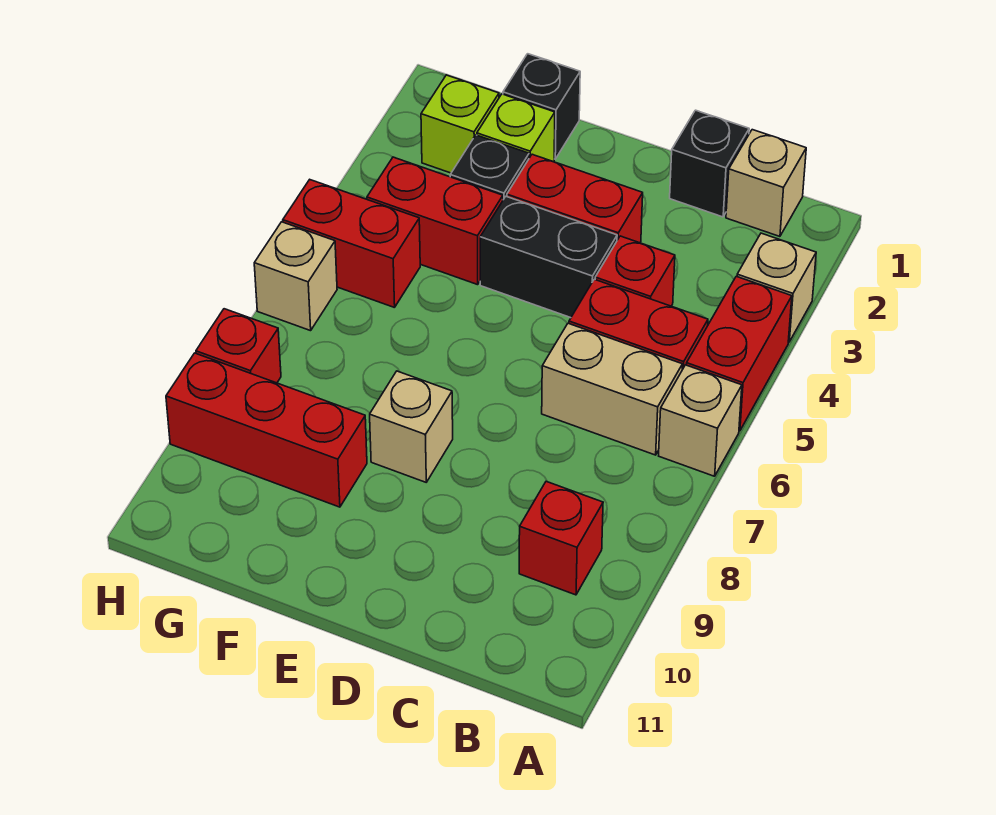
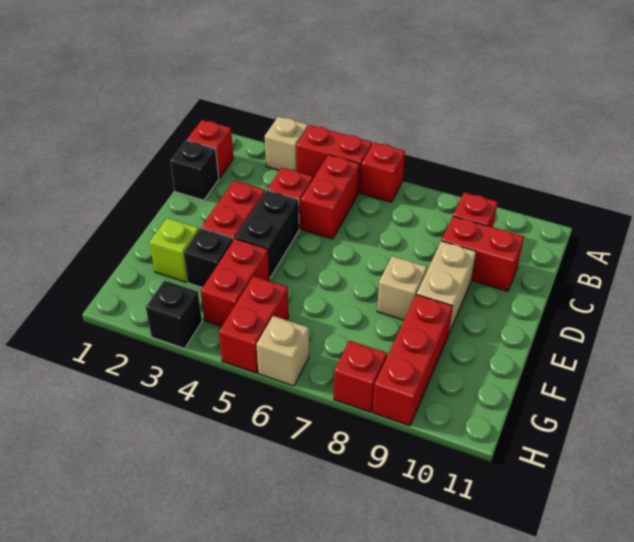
tan 1x1 brick [659,365,742,476] -> red 1x1 brick [361,142,405,202]
tan 1x1 brick [726,130,806,236] -> red 1x1 brick [187,120,234,178]
tan 1x2 brick [542,323,682,455] -> tan 1x2 brick moved to [417,241,476,333]
none -> red 1x2 brick [442,216,524,291]
black 1x1 brick [503,54,580,159] -> black 1x1 brick moved to [146,280,202,348]
lime 1x1 brick [421,75,499,173] -> none

